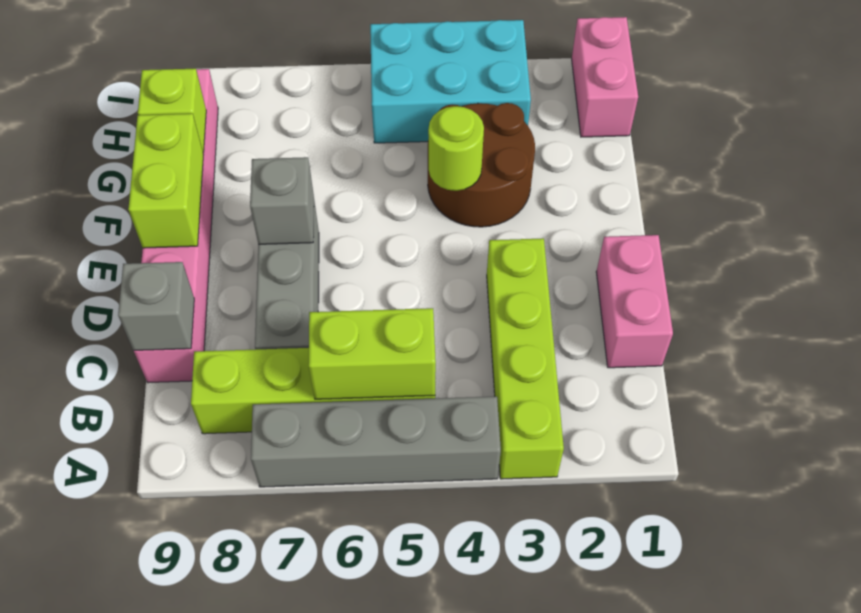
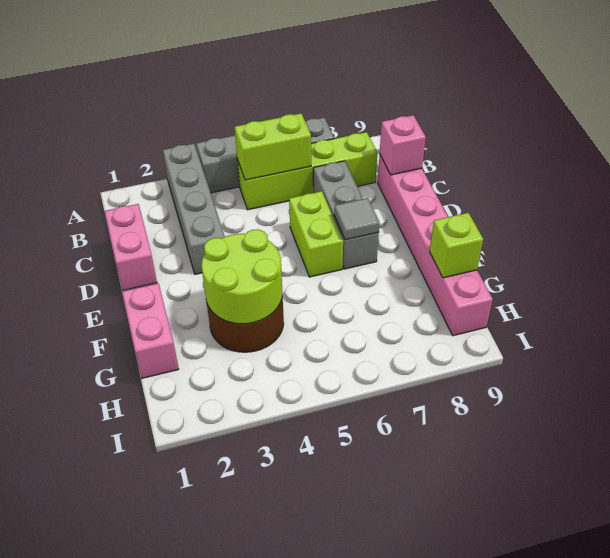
lime 1x4 brick [487,238,564,479] -> grey 1x4 brick [163,144,225,274]
grey 1x1 brick [118,262,194,350] -> pink 1x1 brick [380,115,426,175]
grey 1x1 brick [250,157,314,244] -> grey 1x1 tile [334,198,380,240]
lime 1x2 brick [128,114,204,248] -> lime 1x2 brick moved to [289,191,343,277]
lime 1x1 round brick [428,106,484,191] -> lime 2x2 round brick [202,229,282,324]
pink 1x2 brick [572,17,638,137] -> pink 1x2 brick moved to [122,283,179,378]
cyan 2x3 brick [370,20,531,143] -> none

